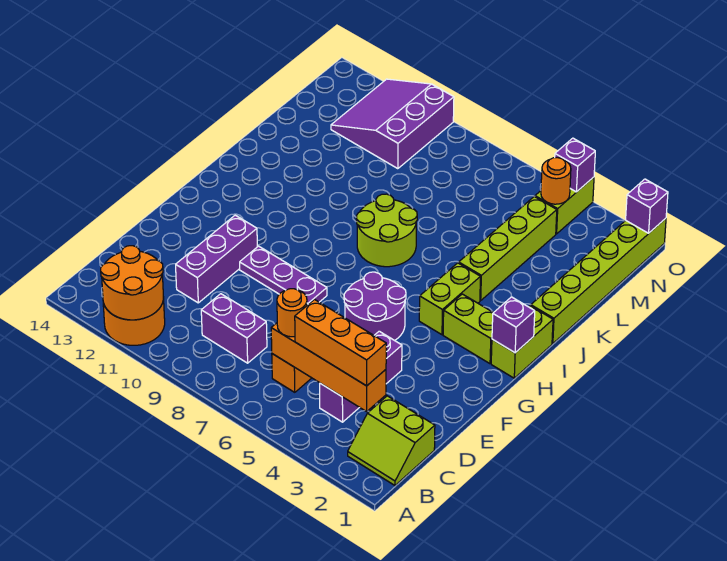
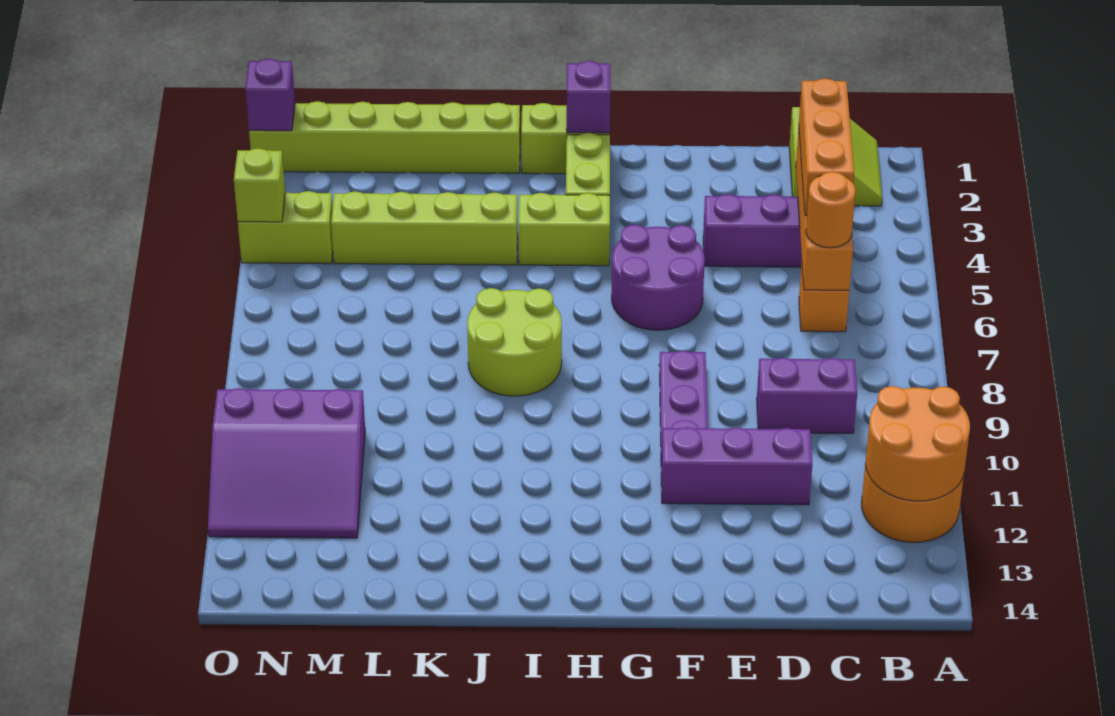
purple 1x2 brick [201,294,267,363] -> purple 1x2 brick turned to [757,358,857,433]
orange 1x1 round brick [541,158,571,204] -> none
purple 1x1 brick [555,138,595,192] -> lime 1x1 brick [234,148,285,222]

